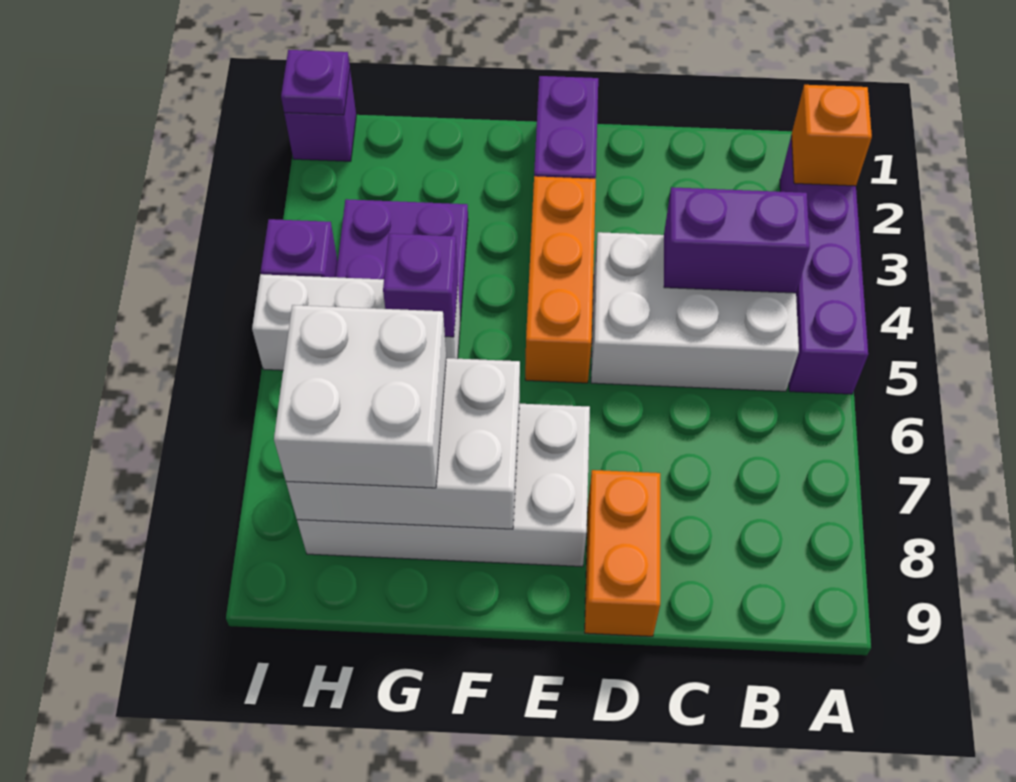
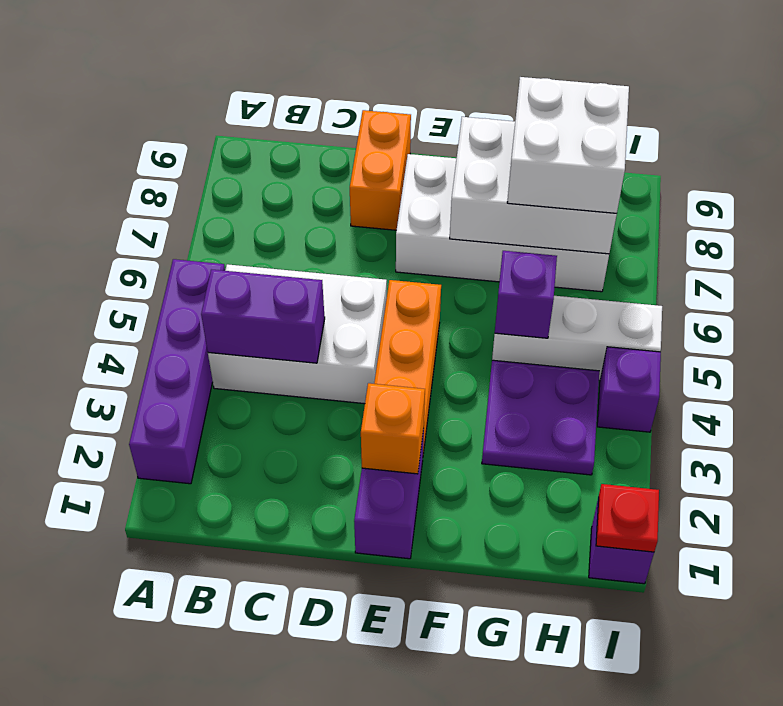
orange 1x1 brick [792,85,872,186] -> orange 1x1 brick moved to [361,383,425,474]
purple 1x1 plate [281,50,350,115] -> red 1x1 plate [596,484,659,552]

